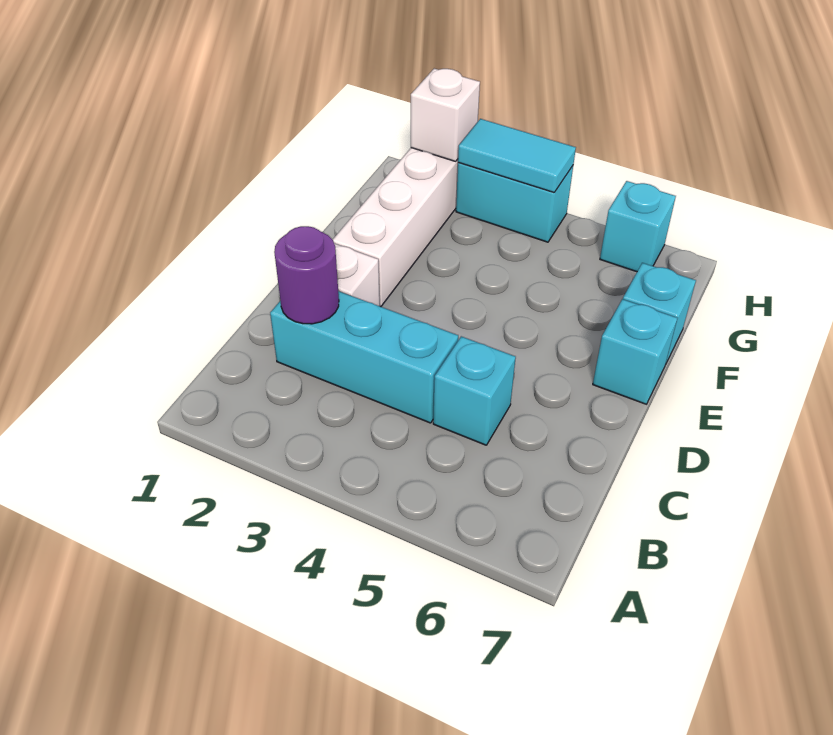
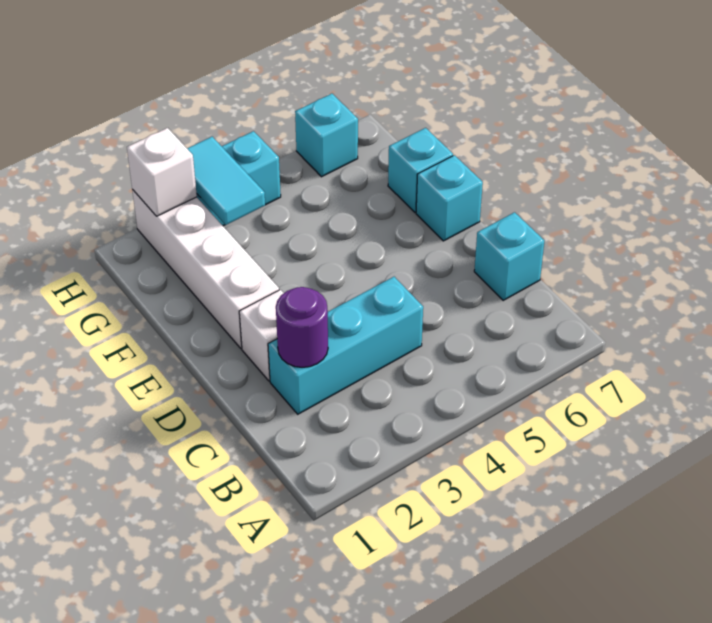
cyan 1x1 brick [433,336,516,445] -> cyan 1x1 brick moved to [474,212,544,300]
cyan 1x2 tile [458,119,576,192] -> cyan 1x2 tile turned to [187,137,265,225]

